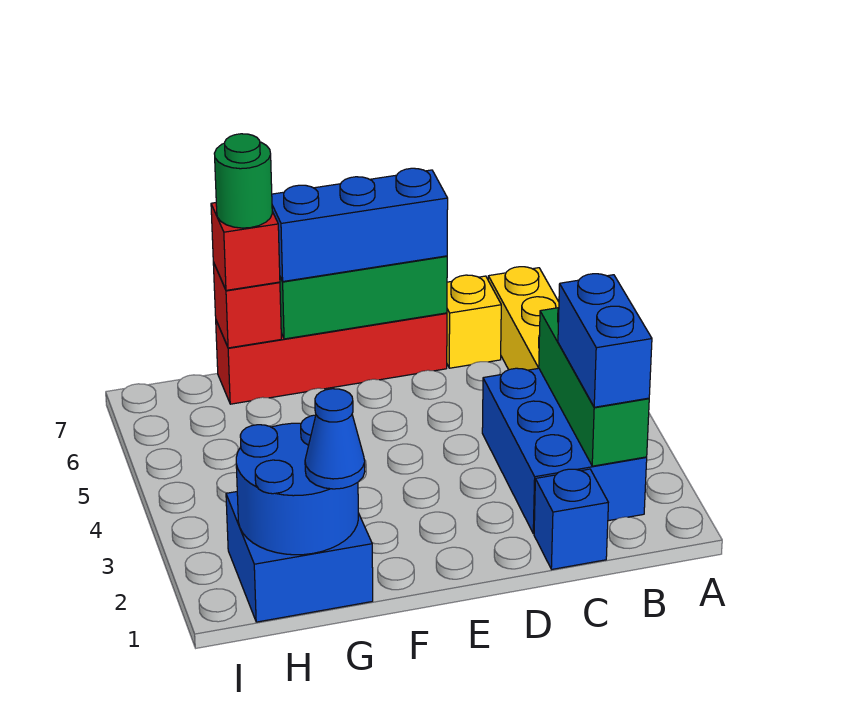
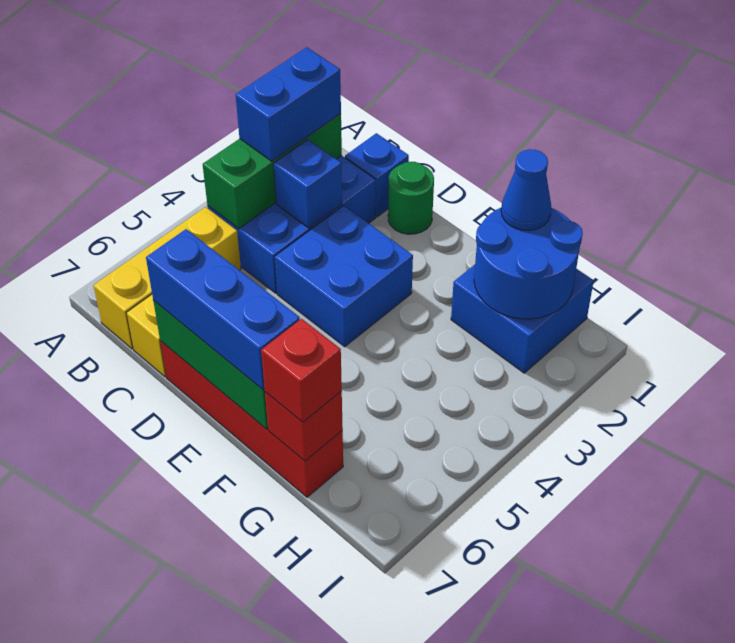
none -> blue 1x1 brick [274,139,342,228]
none -> blue 2x2 brick [275,206,413,347]
green 1x1 round brick [214,134,272,228] -> green 1x1 round brick moved to [388,162,434,234]

